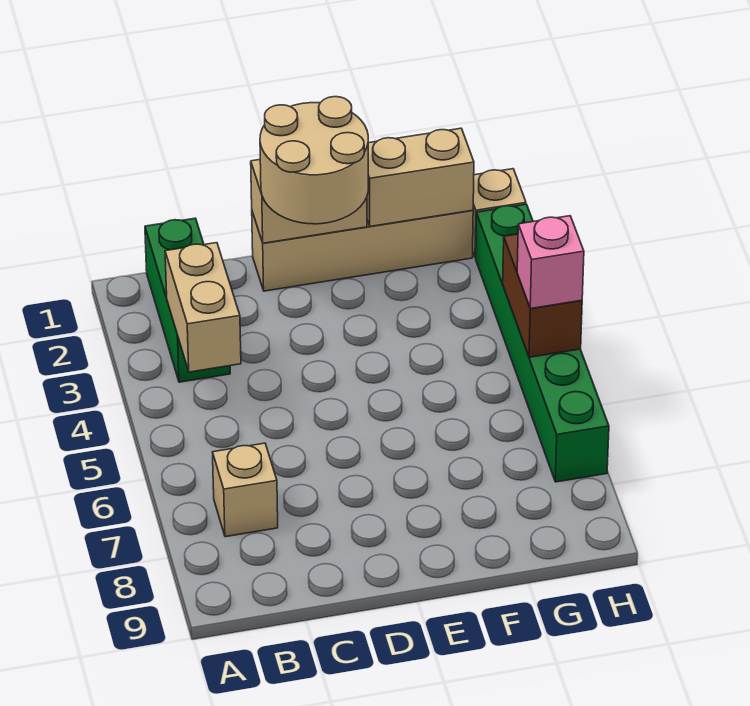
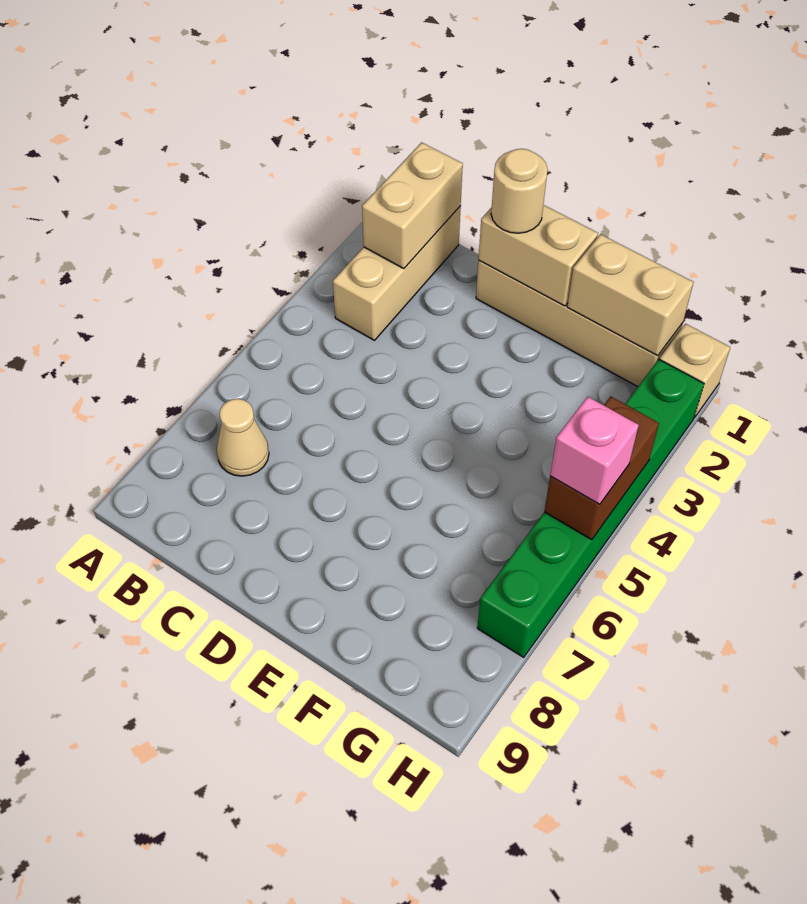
green 1x3 brick [145,218,230,382] -> tan 1x3 brick [333,206,461,341]
tan 1x2 brick [165,243,241,372] -> tan 1x2 brick moved to [362,142,463,269]
tan 1x1 brick [213,443,278,537] -> tan 1x1 cone [217,399,269,476]
tan 2x2 round brick [260,97,369,224] -> tan 1x1 round brick [491,149,548,233]

